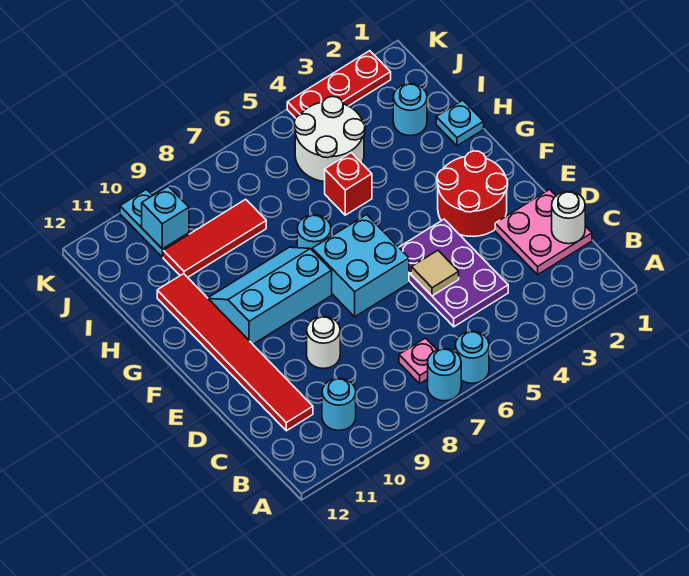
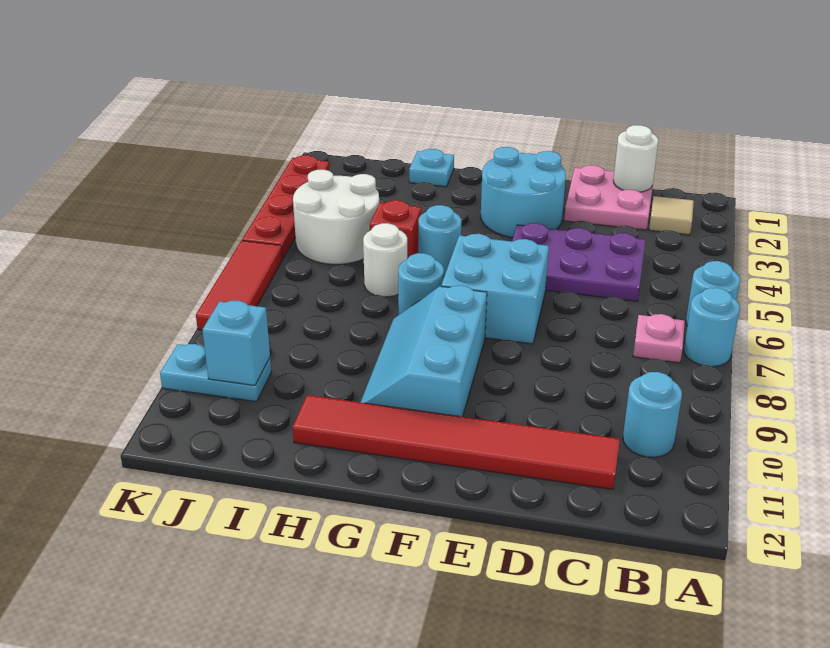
tan 1x1 tile [411,250,459,296] -> tan 1x1 tile moved to [649,196,694,235]
white 1x1 round brick [307,317,340,369] -> white 1x1 round brick moved to [363,223,407,297]
red 2x2 round brick [437,151,508,237] -> cyan 2x2 round brick [481,147,566,237]
cyan 1x1 round brick [393,84,427,136] -> cyan 1x1 round brick moved to [418,205,461,276]
red 1x3 tile [163,199,266,277] -> red 1x3 tile moved to [196,241,283,330]
red 1x3 plate [287,51,391,118] -> red 1x4 plate [242,155,329,258]

